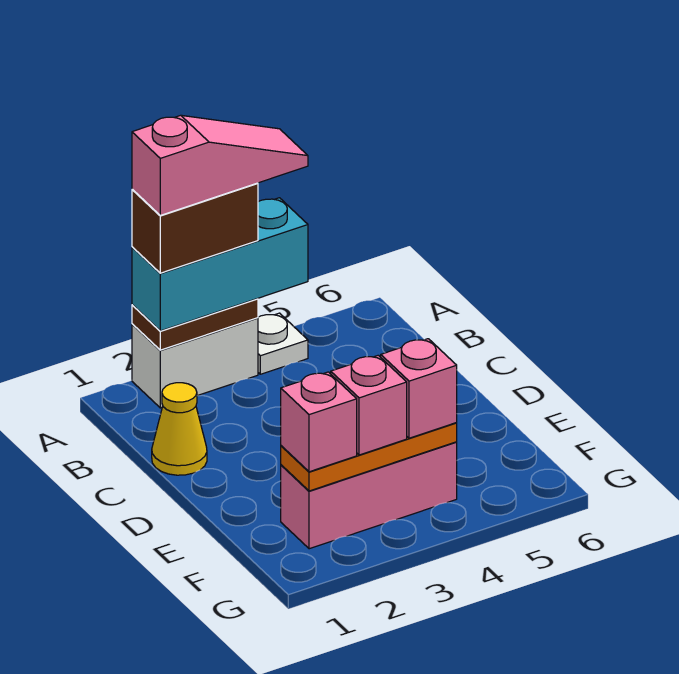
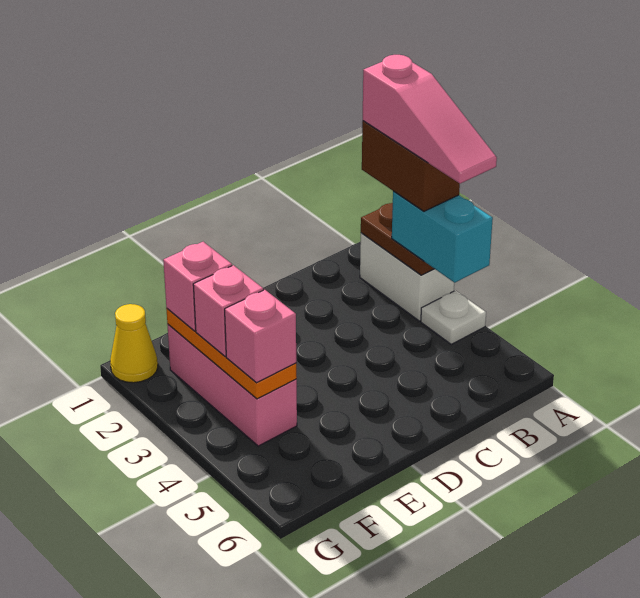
cyan 1x3 brick [132,198,308,331] -> cyan 1x2 brick [392,191,493,283]
yellow 1x1 cone [152,383,207,475] -> yellow 1x1 cone moved to [110,304,158,383]

